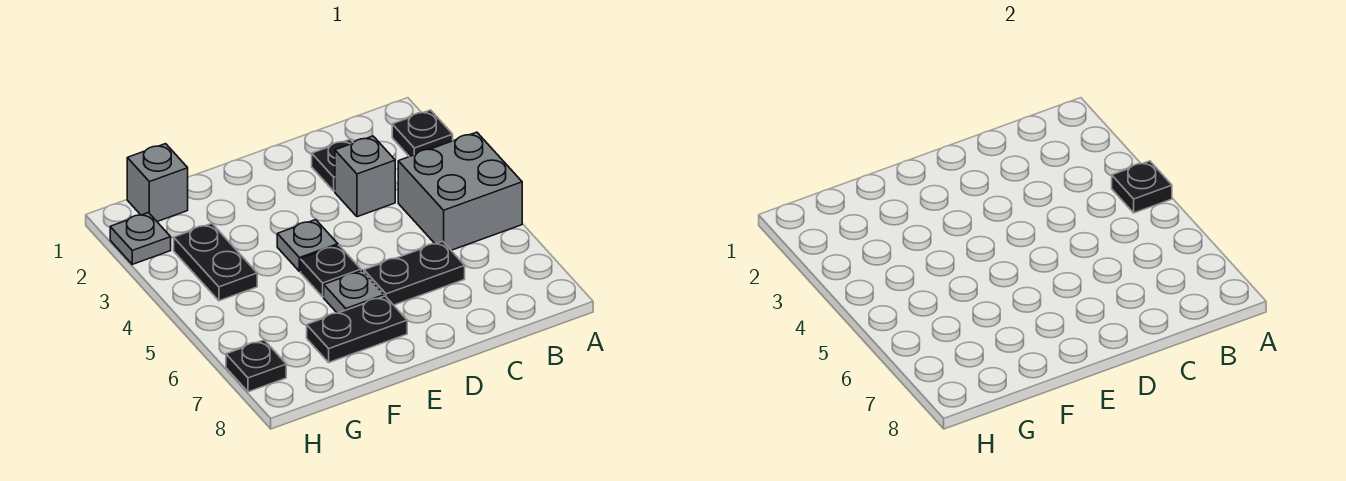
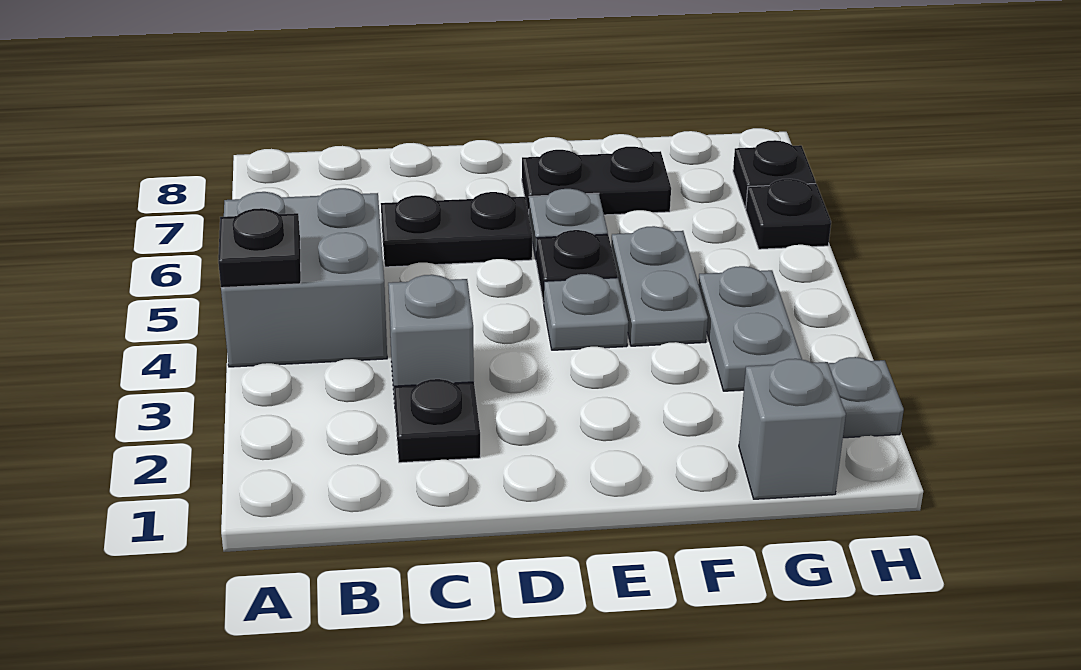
black 1x1 plate [392,110,453,157] -> black 1x1 plate moved to [746,179,831,249]
none -> grey 1x2 plate [611,226,708,346]
black 1x2 plate [174,223,257,301] -> grey 1x2 plate [698,266,802,391]

